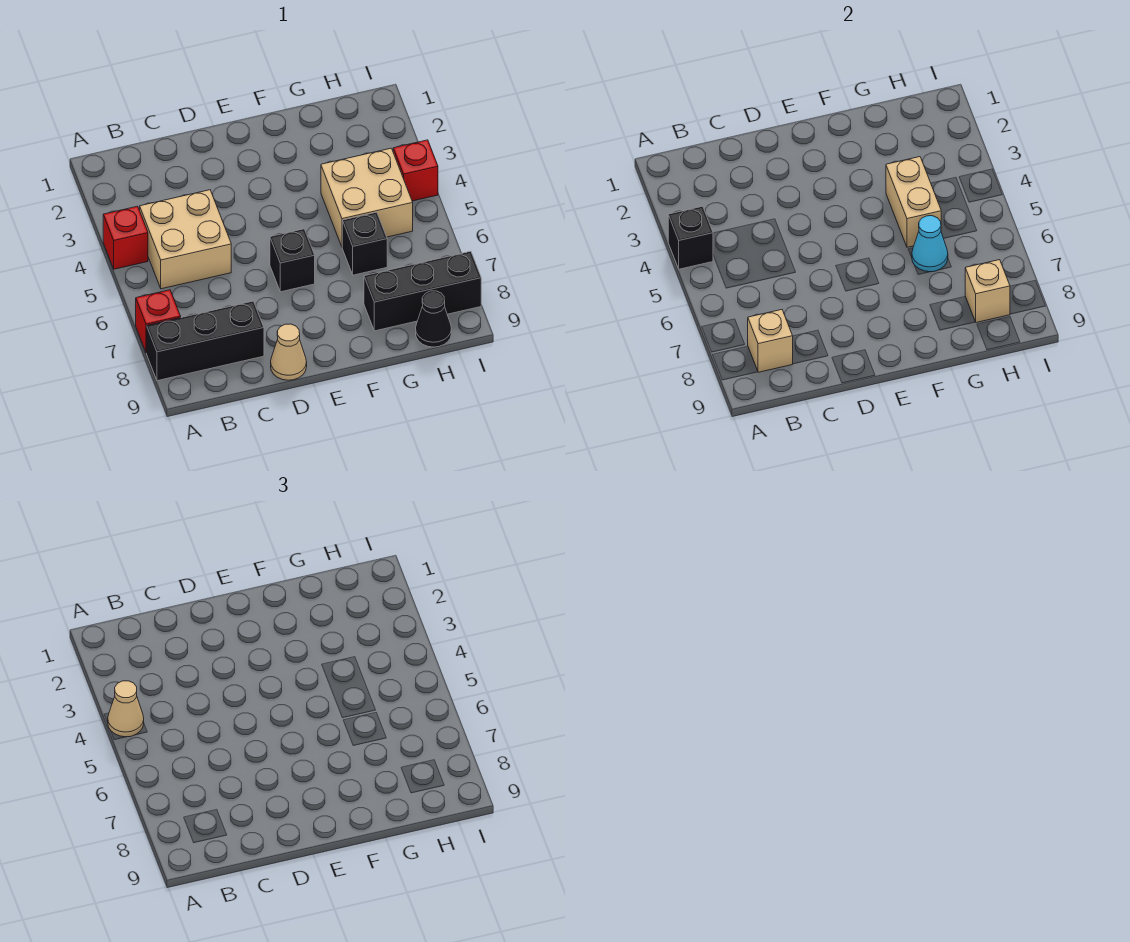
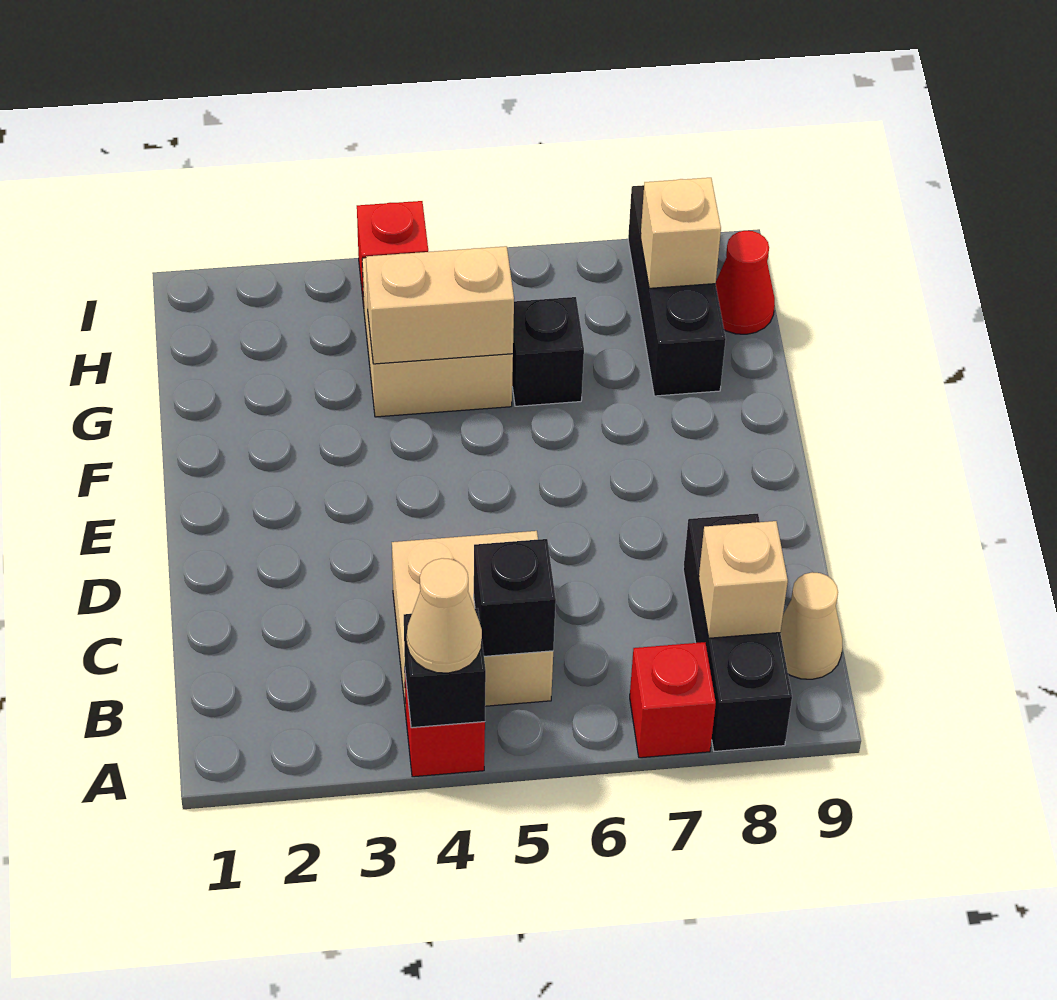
tan 1x1 cone [271,324,307,380] -> tan 1x1 cone moved to [780,572,843,679]
black 1x1 brick [270,229,315,292] -> black 1x1 brick moved to [474,539,556,656]
cyan 1x1 cone [912,216,948,272] -> none
black 1x1 cone [416,291,452,347] -> red 1x1 cone [716,231,775,334]

